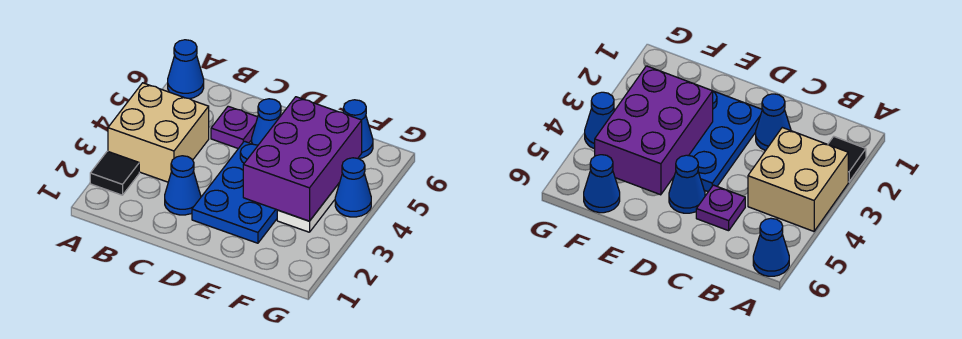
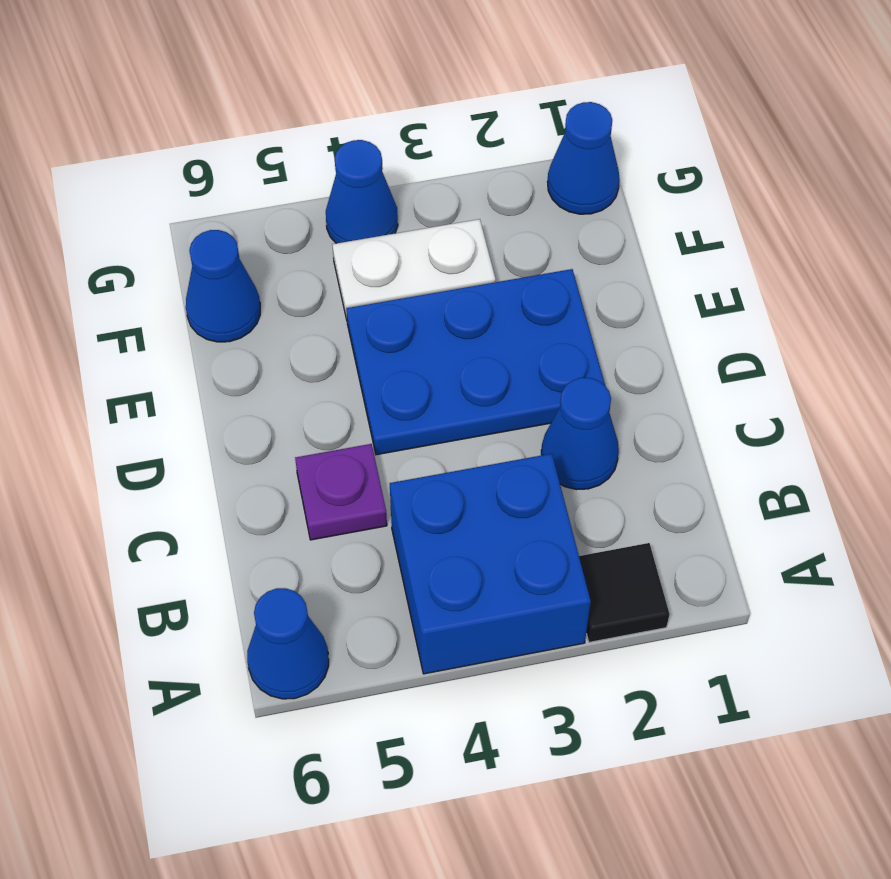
tan 2x2 brick [108,83,209,182] -> blue 2x2 brick [390,454,591,674]
blue 1x1 cone [252,99,281,145] -> blue 1x1 cone moved to [548,102,620,214]
purple 2x3 brick [243,97,362,221] -> none

